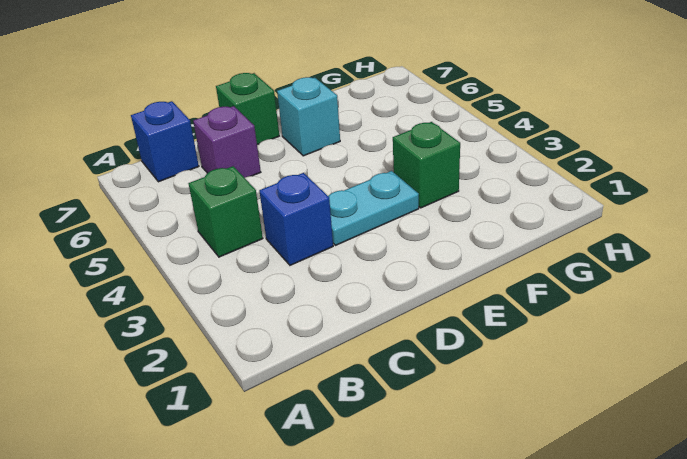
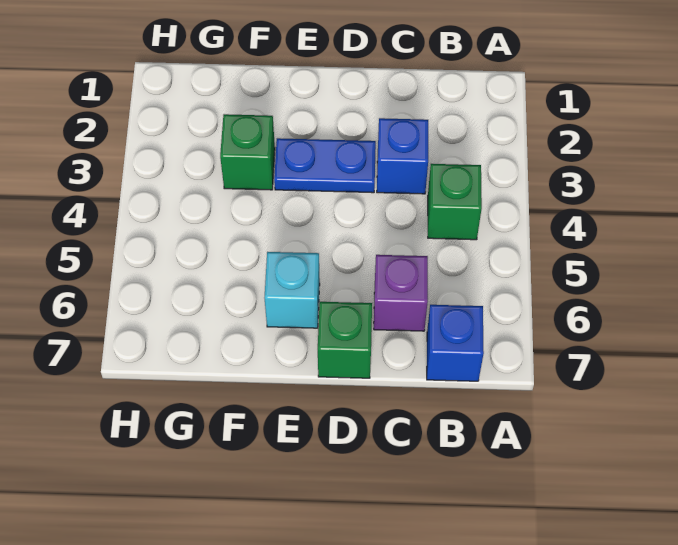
cyan 1x2 plate [328,171,419,245] -> blue 1x2 plate [274,138,376,193]

